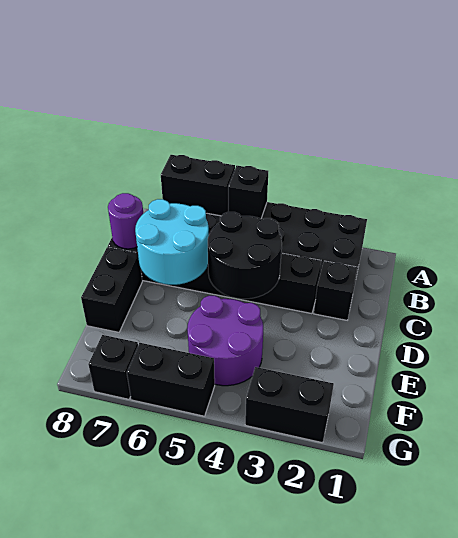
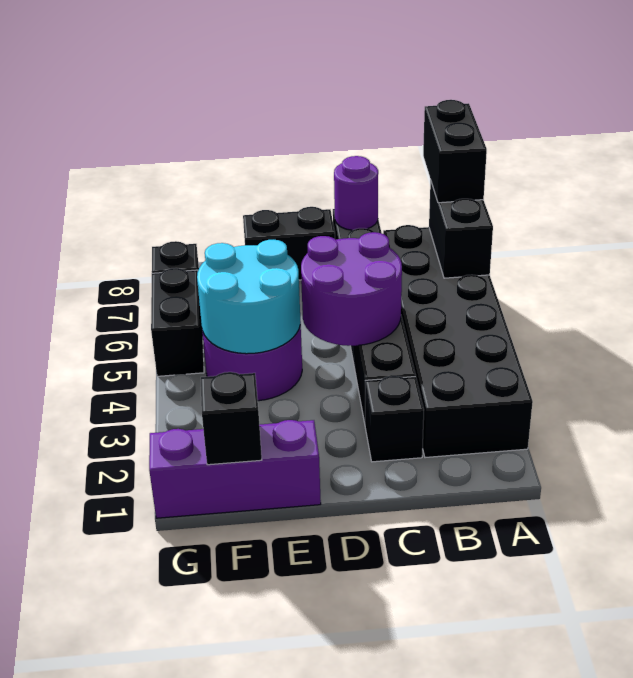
black 1x1 brick [228,166,268,218] -> black 1x1 brick moved to [201,372,262,465]
black 2x2 round brick [208,212,282,299] -> purple 2x2 round brick [301,232,402,346]
cyan 2x2 round brick [135,199,209,285] -> cyan 2x2 round brick moved to [197,240,300,354]
none -> purple 1x3 brick [149,420,321,518]
black 1x2 brick [245,367,334,443] -> black 1x2 brick moved to [423,100,487,203]

